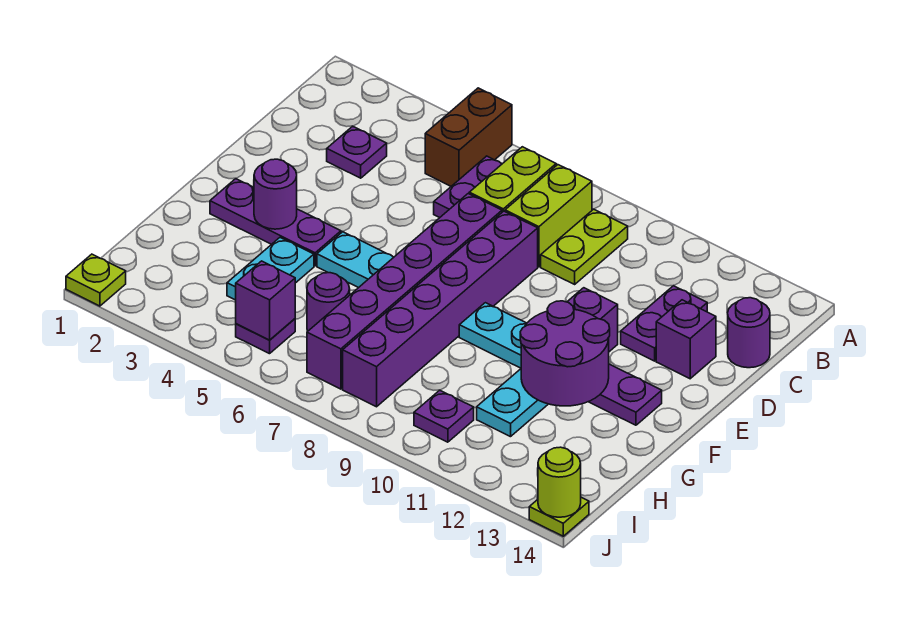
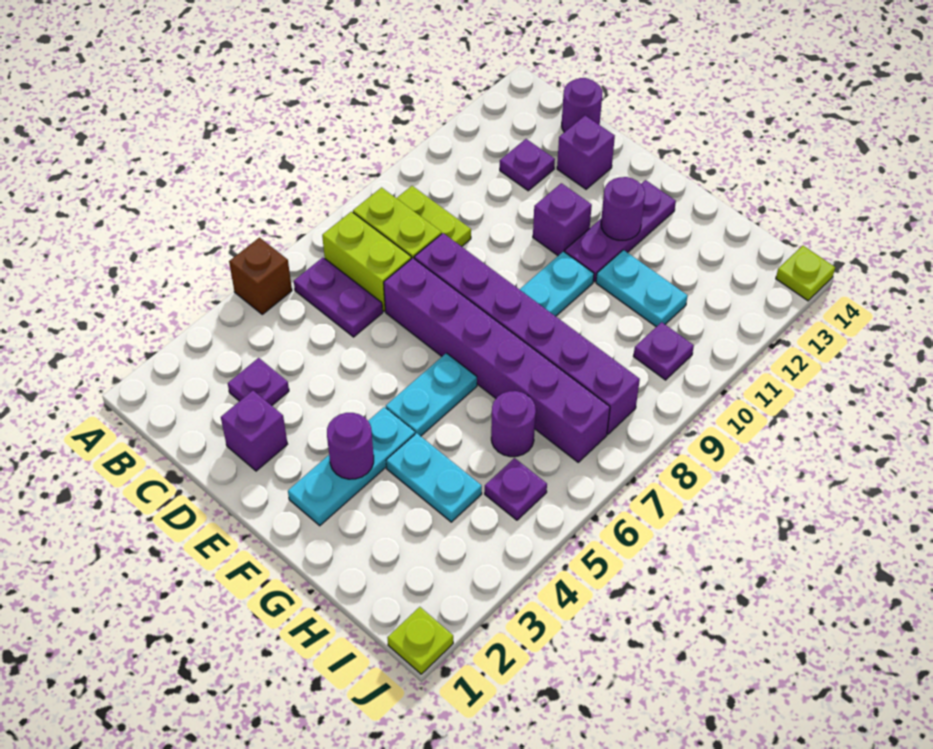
brown 1x2 brick [425,88,512,186] -> brown 1x1 brick [229,238,292,314]
purple 1x2 plate [621,286,707,361] -> purple 1x1 plate [500,139,555,191]
purple 1x3 plate [210,179,341,266] -> cyan 1x3 plate [288,407,415,526]
purple 2x2 round brick [520,301,610,406] -> purple 1x1 round brick [601,177,645,240]
purple 1x1 brick [236,261,295,340] -> purple 1x1 brick moved to [221,391,287,471]
lime 1x1 round brick [538,447,581,517] -> none

